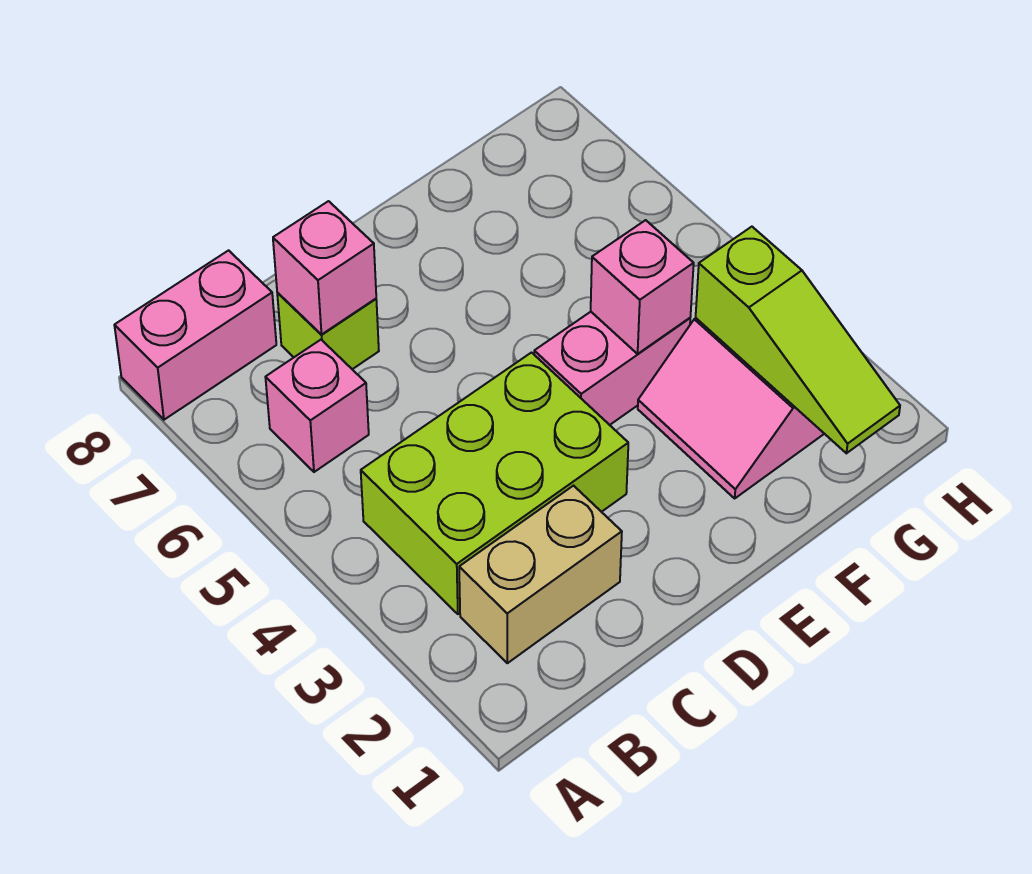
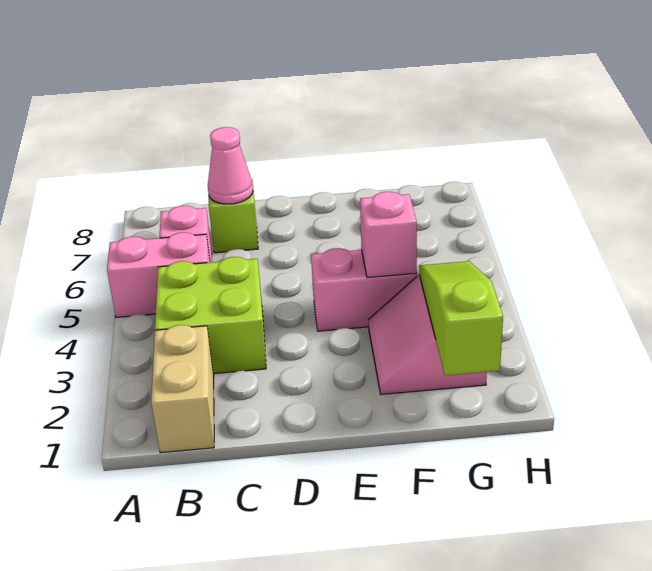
pink 1x2 brick [114,250,276,420] -> pink 1x2 brick moved to [107,232,210,317]
tan 1x2 brick [459,486,622,663] -> tan 1x2 brick turned to [151,325,214,453]
lime 2x3 brick [361,353,628,614] -> lime 2x2 brick [155,257,266,374]
pink 1x1 brick [273,201,376,334] -> pink 1x1 cone [208,127,253,204]
lime 1x3 slope [696,227,900,453] -> lime 1x3 slope turned to [419,261,503,376]

